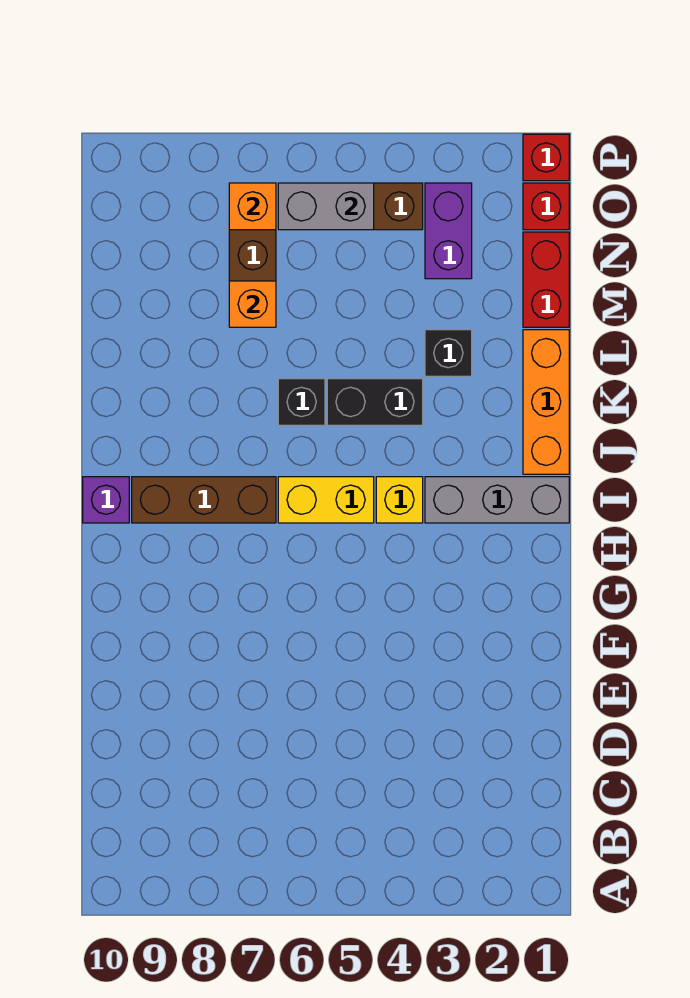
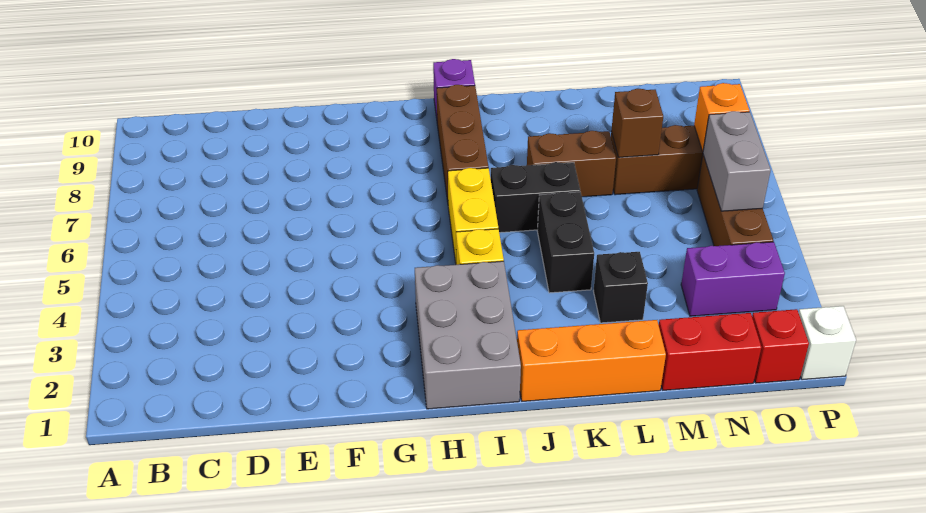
grey 1x3 brick [425,477,569,523] -> grey 2x3 brick [415,261,521,409]
black 1x1 brick [278,379,325,425] -> black 1x2 brick [491,162,580,233]
none -> brown 1x2 brick [527,131,616,197]
orange 1x1 brick [229,281,276,327] -> brown 1x1 brick [611,89,663,157]
red 1x1 brick [523,134,569,181] -> white 1x1 brick [799,306,856,380]

